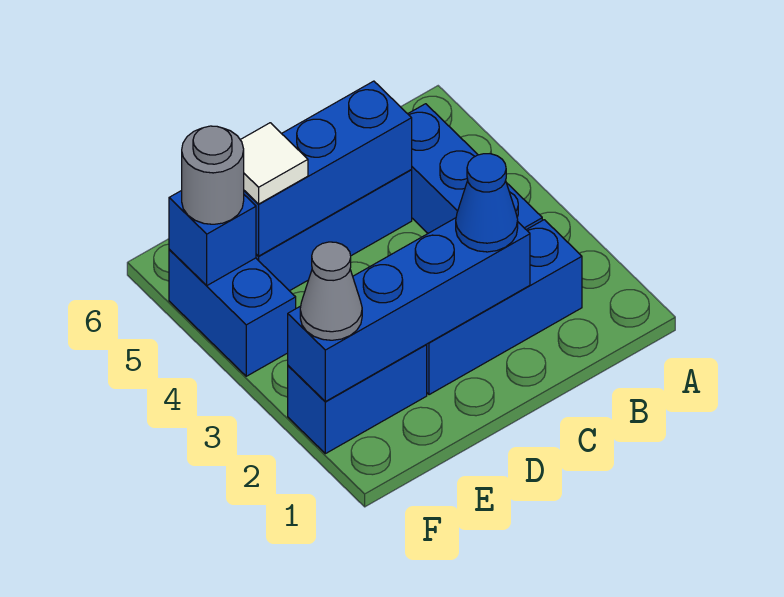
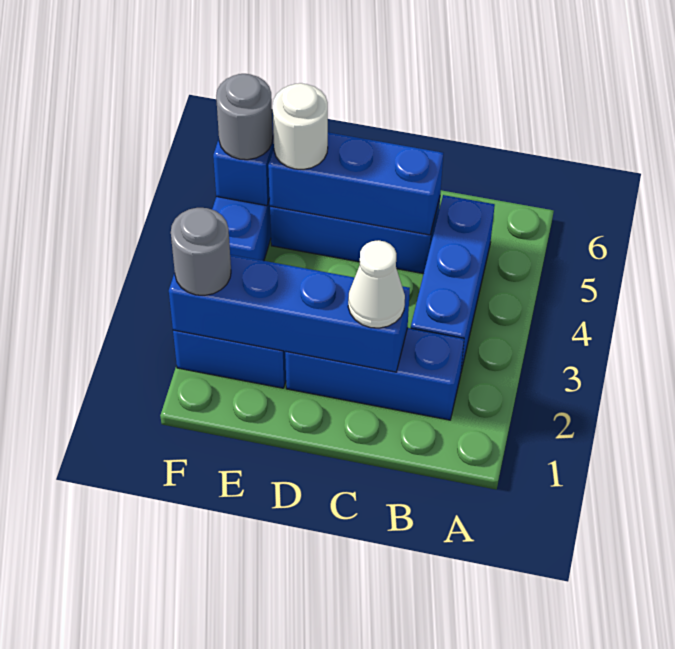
blue 1x1 cone [456,154,518,252] -> white 1x1 cone [348,240,405,328]
white 1x1 tile [241,123,308,204] -> white 1x1 round brick [273,83,328,169]
grey 1x1 cone [300,242,362,340] -> grey 1x1 round brick [171,208,231,295]

